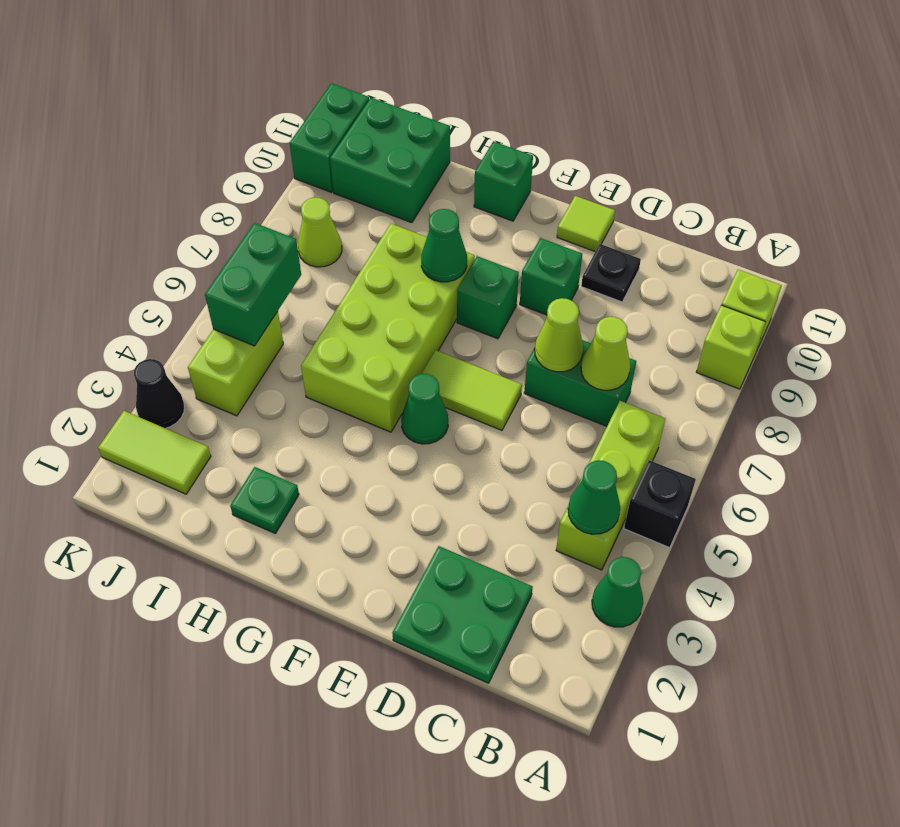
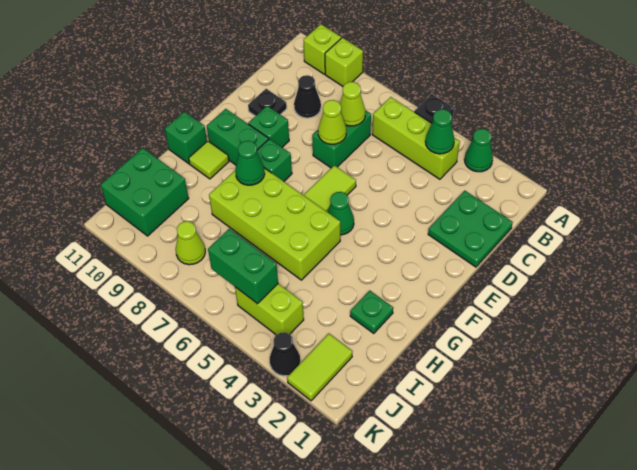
none -> black 1x1 cone [294,75,321,118]
lime 1x1 tile [557,196,615,252] -> lime 1x1 tile moved to [189,141,229,179]
green 1x2 brick [290,83,369,192] -> green 1x2 brick moved to [207,109,268,165]

